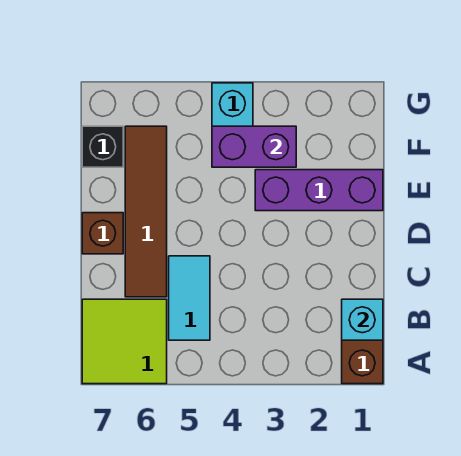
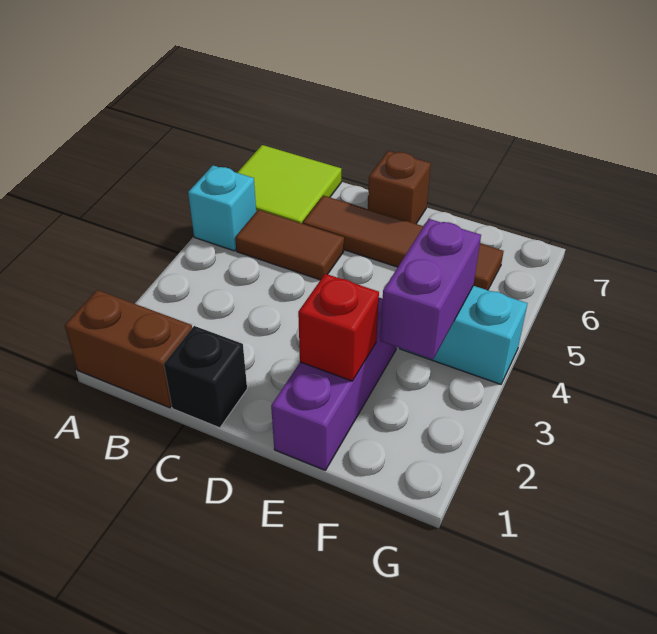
cyan 1x1 brick [342,299,383,340] -> cyan 1x1 brick moved to [188,166,256,251]
cyan 1x2 tile [169,256,210,340] -> brown 1x2 tile [235,210,344,280]
none -> red 1x1 brick [298,274,379,381]
black 1x1 brick [82,126,123,167] -> black 1x1 brick moved to [164,326,247,428]

